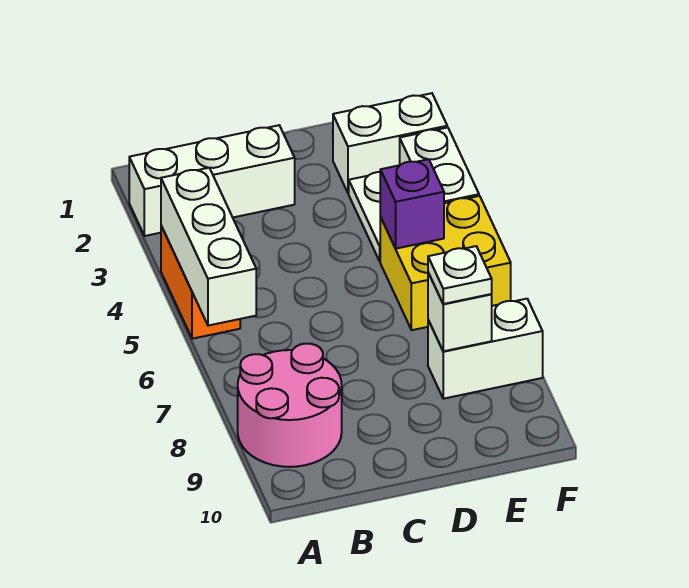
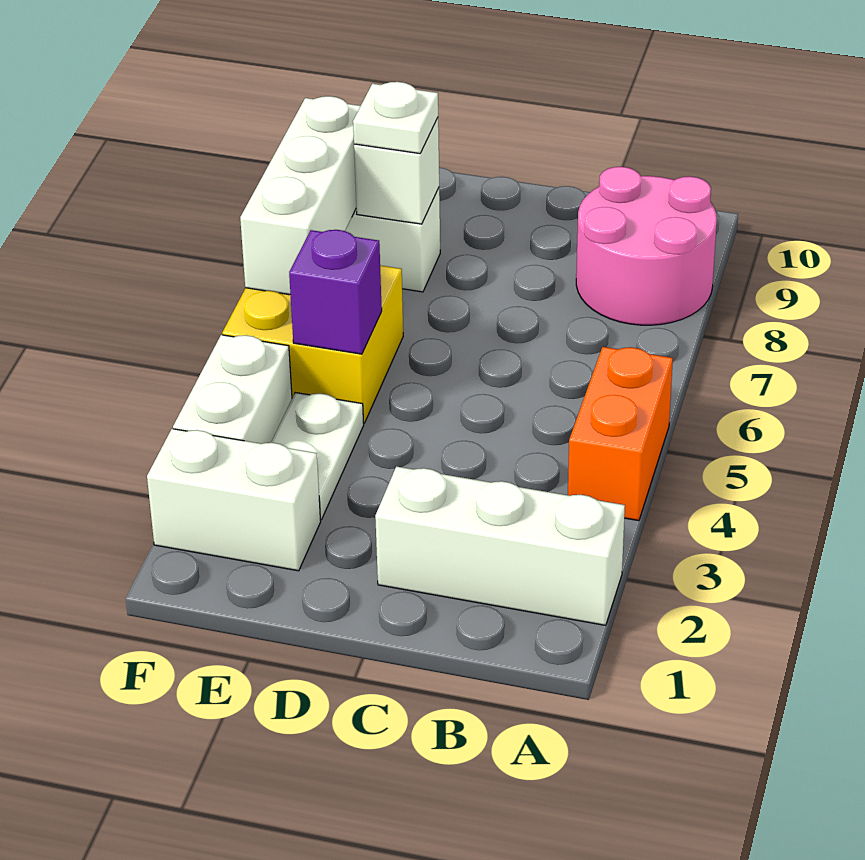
white 1x3 brick [161,168,256,326] -> white 1x3 brick moved to [240,96,360,295]

